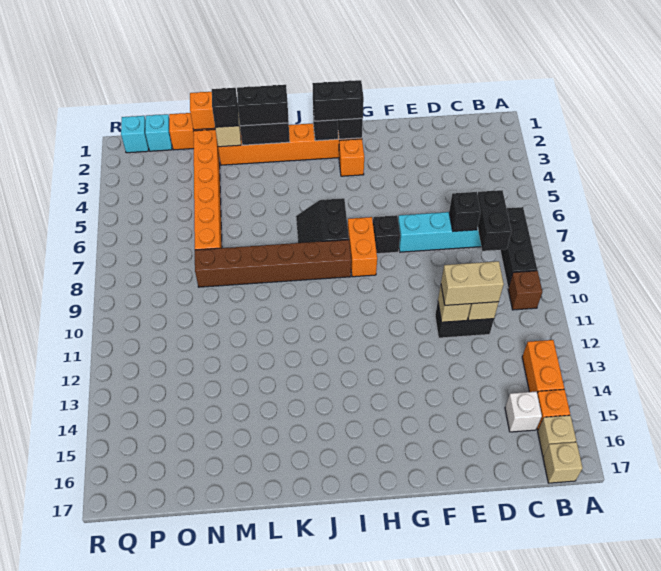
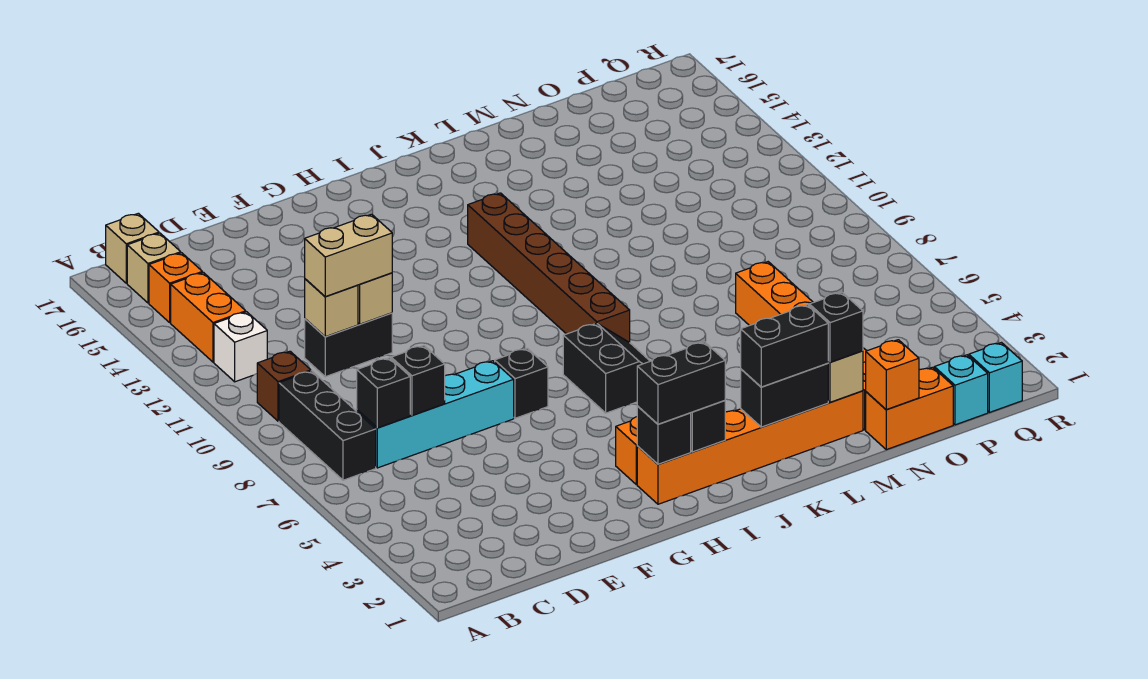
black 1x2 brick [477,190,512,251] -> black 1x1 brick [357,358,410,428]
white 1x1 brick [505,392,542,432] -> white 1x1 brick moved to [214,312,267,382]
orange 1x2 brick [348,217,377,277] -> none
brown 1x6 brick [195,240,351,287] -> brown 1x6 brick turned to [468,193,630,343]

